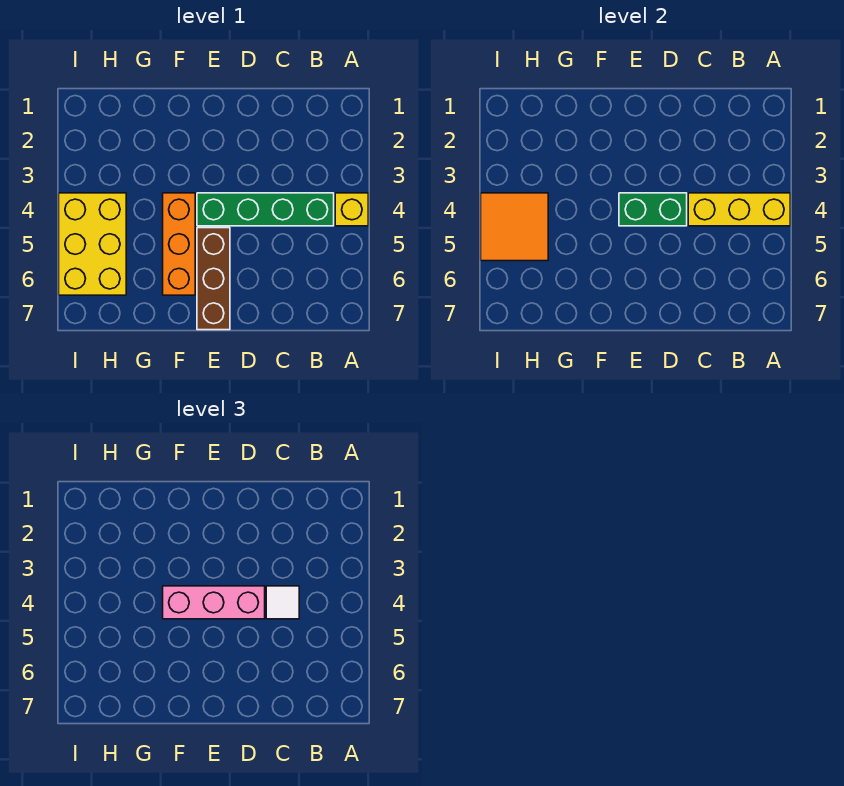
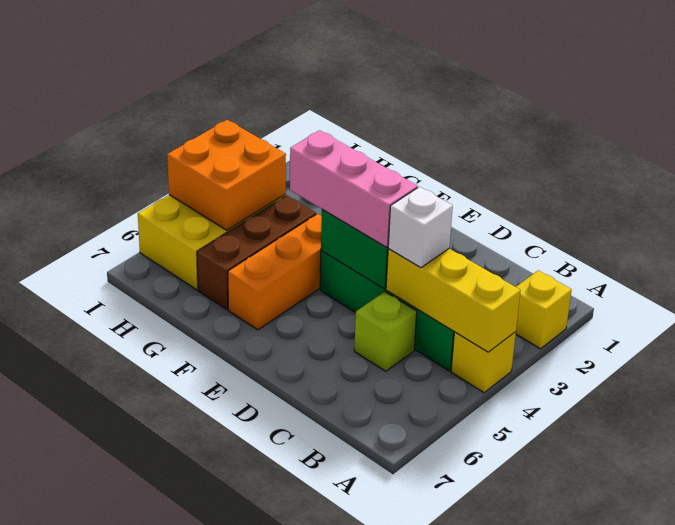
none -> yellow 1x1 brick [516,270,571,349]
white 1x1 tile [266,586,299,619] -> white 1x1 brick [388,187,453,268]
none -> lime 1x1 brick [354,292,417,371]
brown 1x3 brick [197,228,230,330] -> brown 1x3 brick moved to [197,196,316,310]
orange 2x2 tile [481,193,548,261] -> orange 2x2 brick [167,120,286,230]

